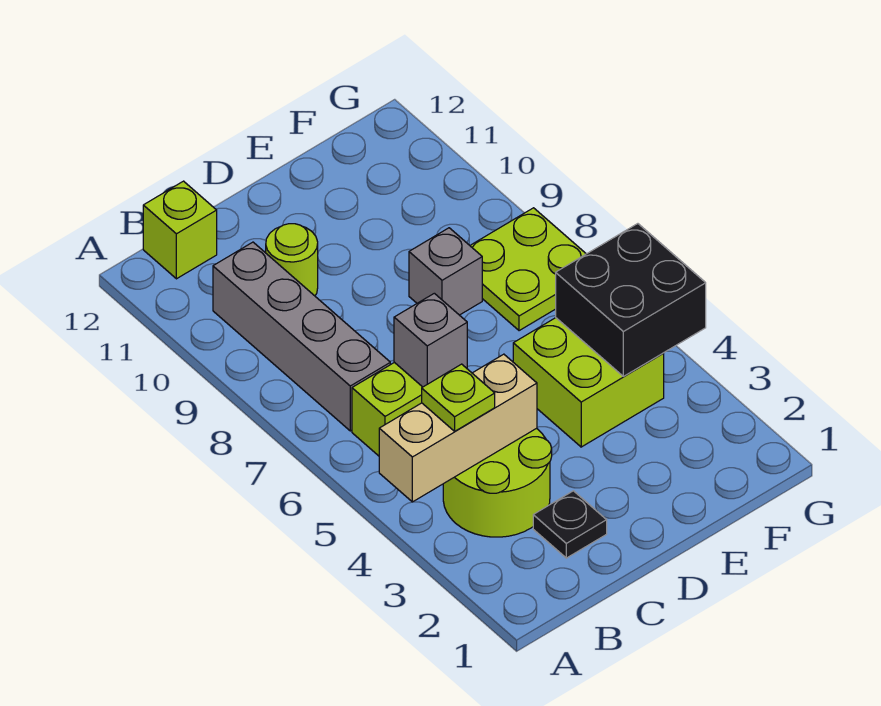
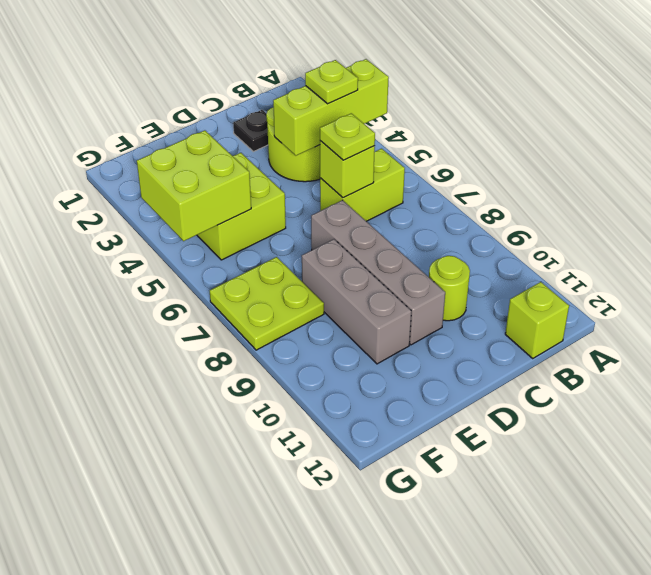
tan 1x3 brick [379,354,537,502] -> lime 1x3 brick [273,59,389,156]
grey 1x4 brick [213,242,390,431] -> grey 1x4 brick moved to [311,200,445,345]
grey 1x1 brick [394,293,467,387] -> lime 1x1 brick [320,141,375,198]
none -> lime 1x1 plate [320,113,375,160]
grey 1x1 brick [409,228,482,315] -> grey 1x3 brick [302,239,411,364]
black 2x2 brick [556,224,706,376] -> lime 2x2 brick [137,130,251,241]

